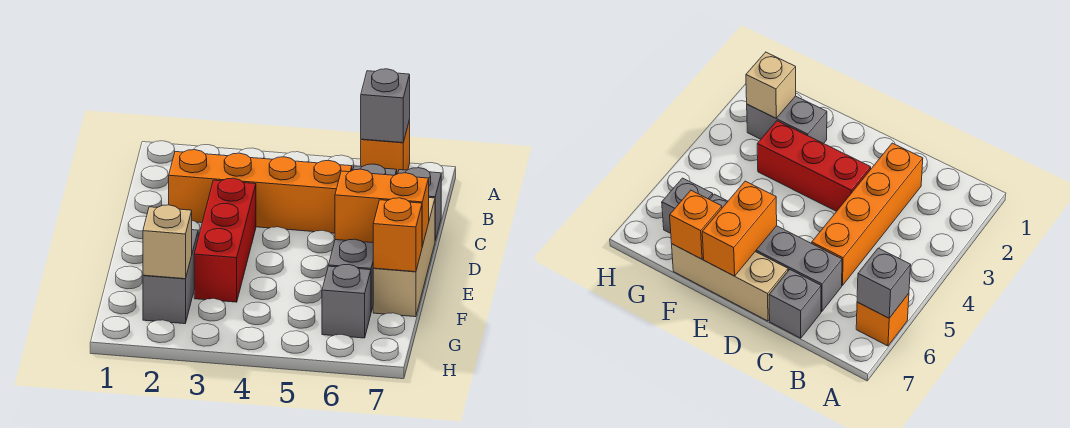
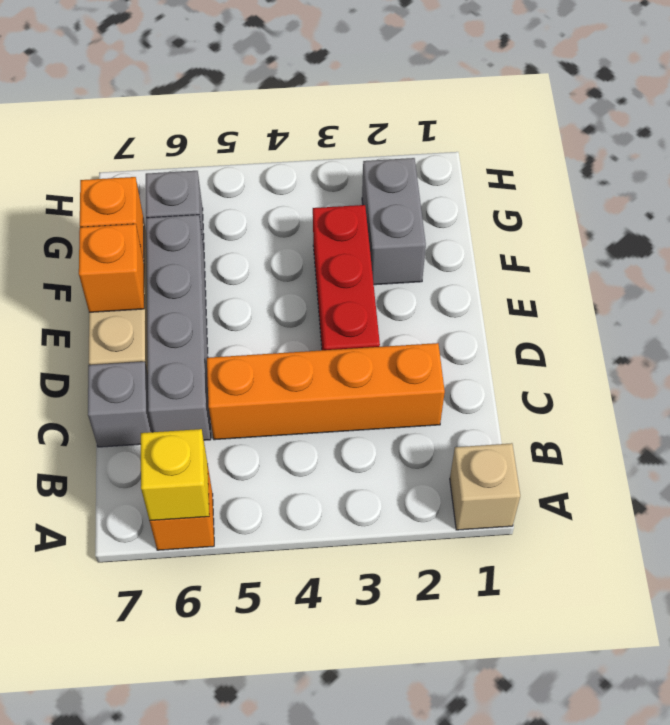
grey 1x1 brick [361,69,410,143] -> yellow 1x1 brick [141,429,209,521]
orange 1x2 brick [335,169,429,246] -> orange 1x1 brick [79,224,144,312]
tan 1x1 brick [143,205,192,279] -> tan 1x1 brick moved to [450,443,520,530]

